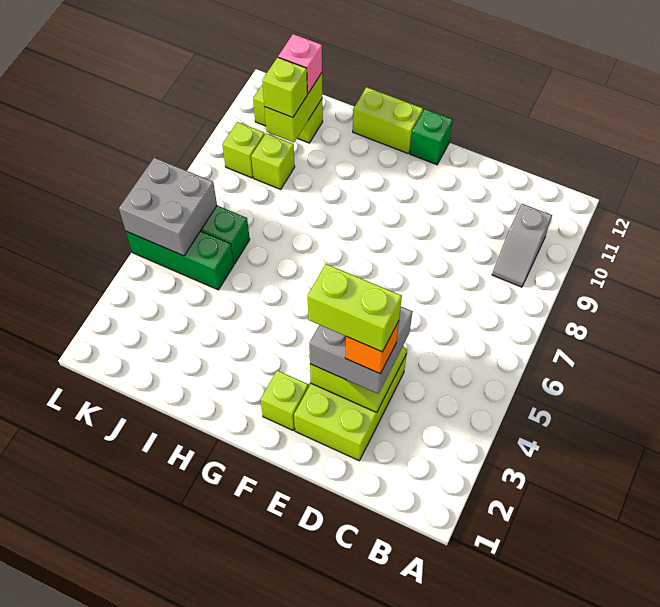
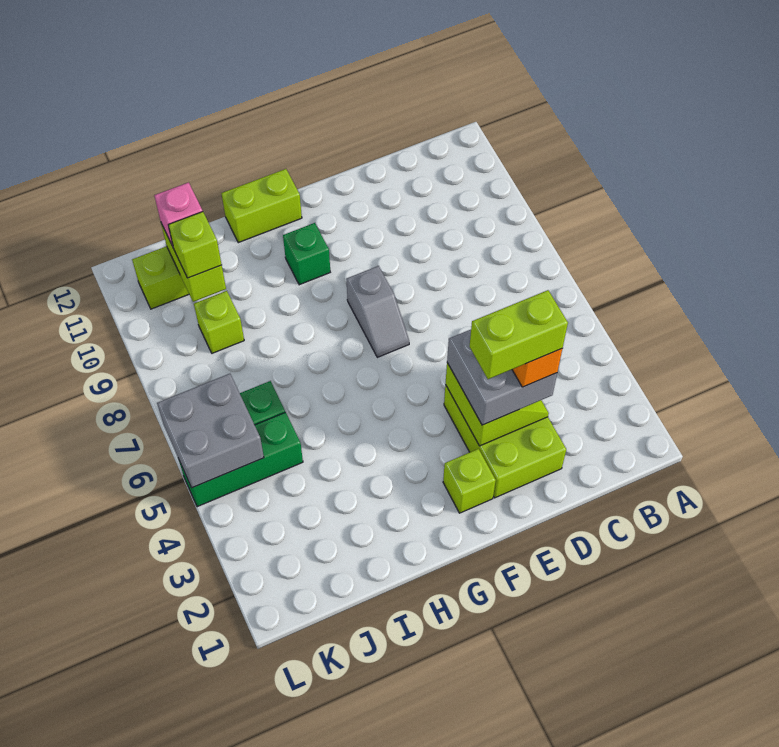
grey 1x2 slope [492,204,552,287] -> grey 1x2 slope moved to [346,266,409,357]
green 1x1 brick [410,109,453,165] -> green 1x1 brick moved to [283,223,330,285]
lime 1x1 brick [222,122,265,178] -> none

